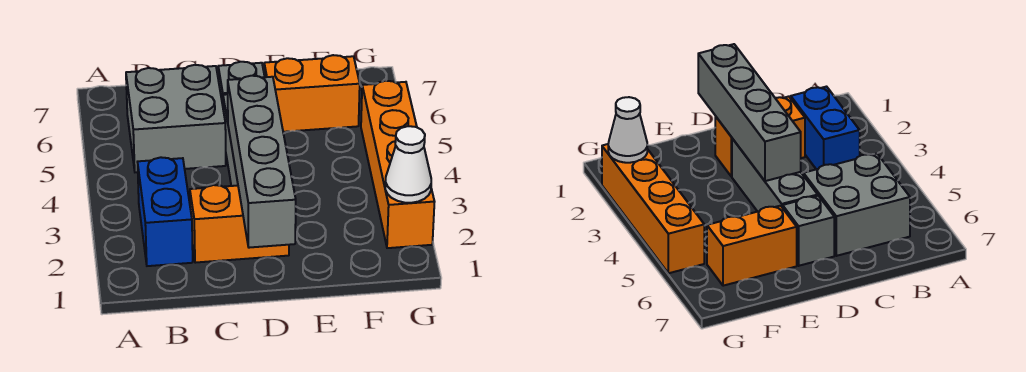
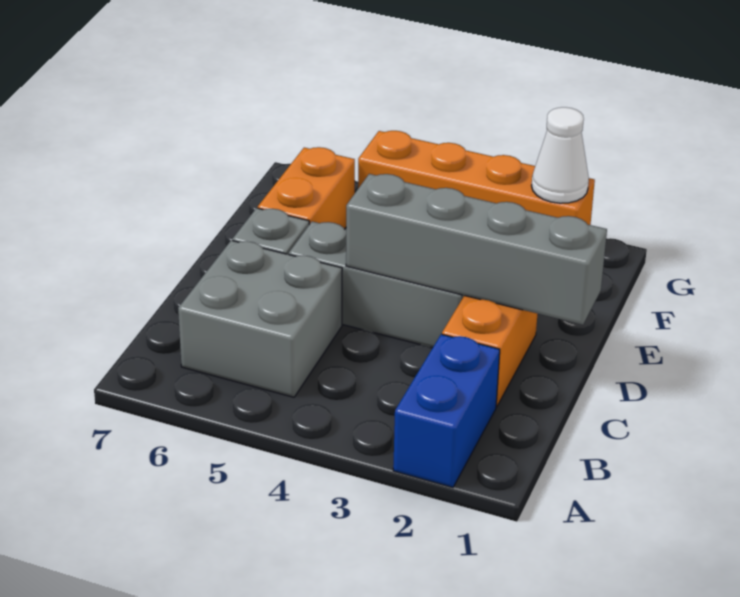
blue 1x2 brick [138,157,193,266] -> blue 1x2 brick turned to [393,334,500,487]

